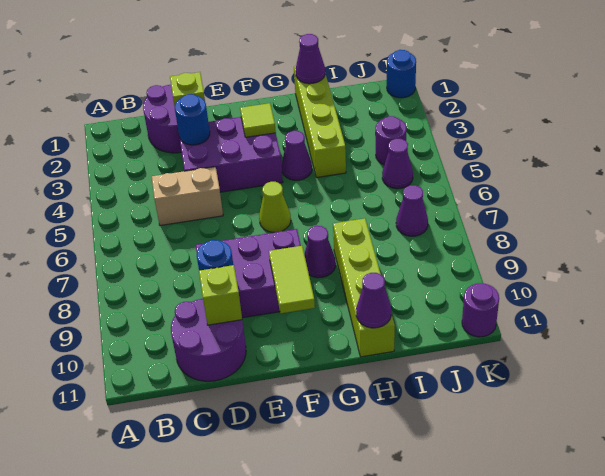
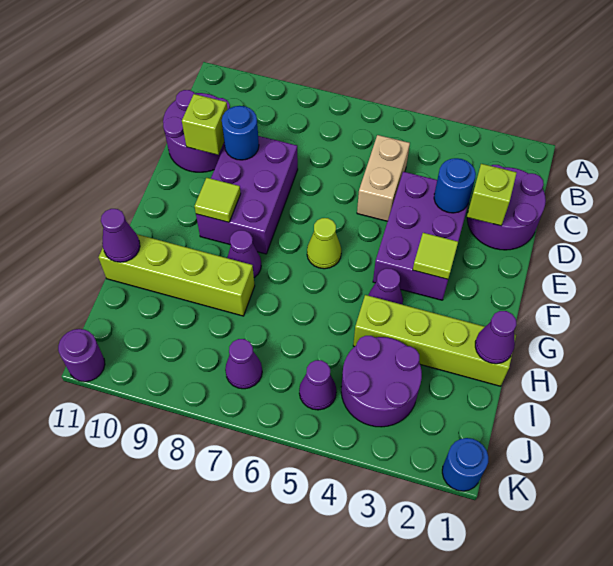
lime 1x2 tile [269,246,315,313] -> lime 1x1 tile [194,178,241,222]
purple 1x1 round brick [376,116,406,165] -> purple 2x2 round brick [341,336,422,427]

